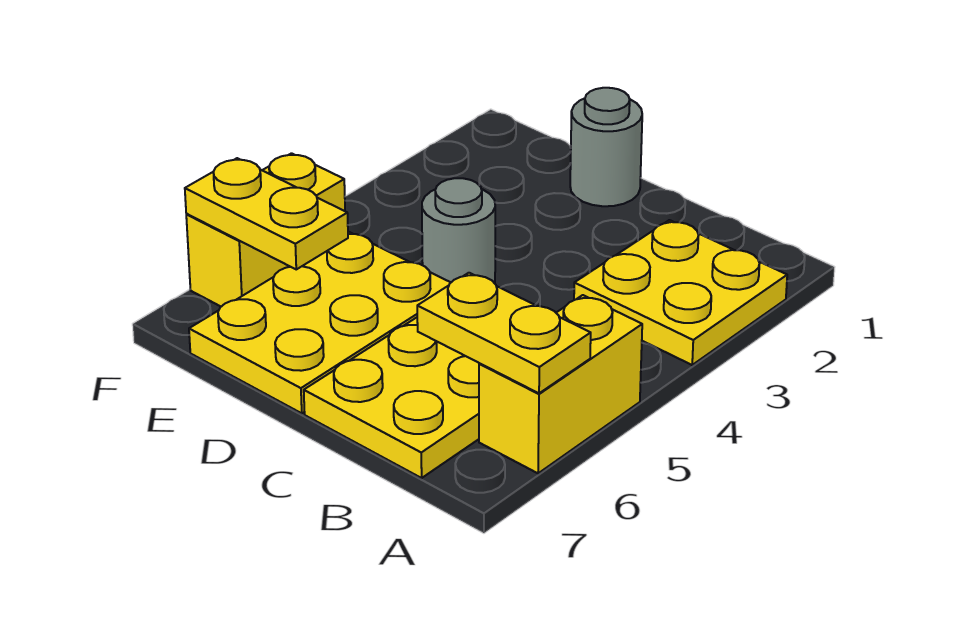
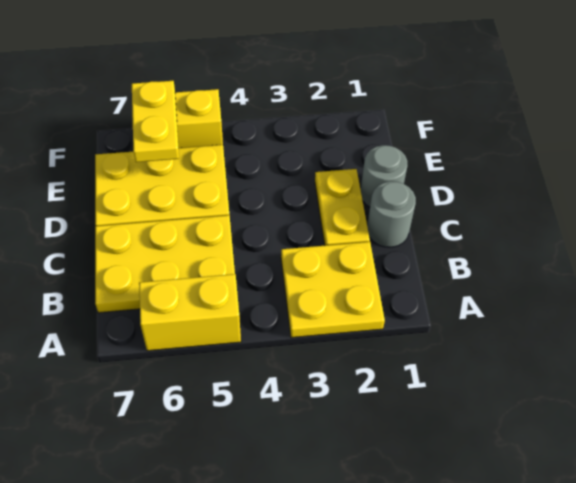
yellow 1x2 plate [417,273,591,393] -> yellow 1x2 plate moved to [315,169,370,246]
grey 1x1 round brick [422,178,495,283] -> grey 1x1 round brick moved to [367,181,416,247]

